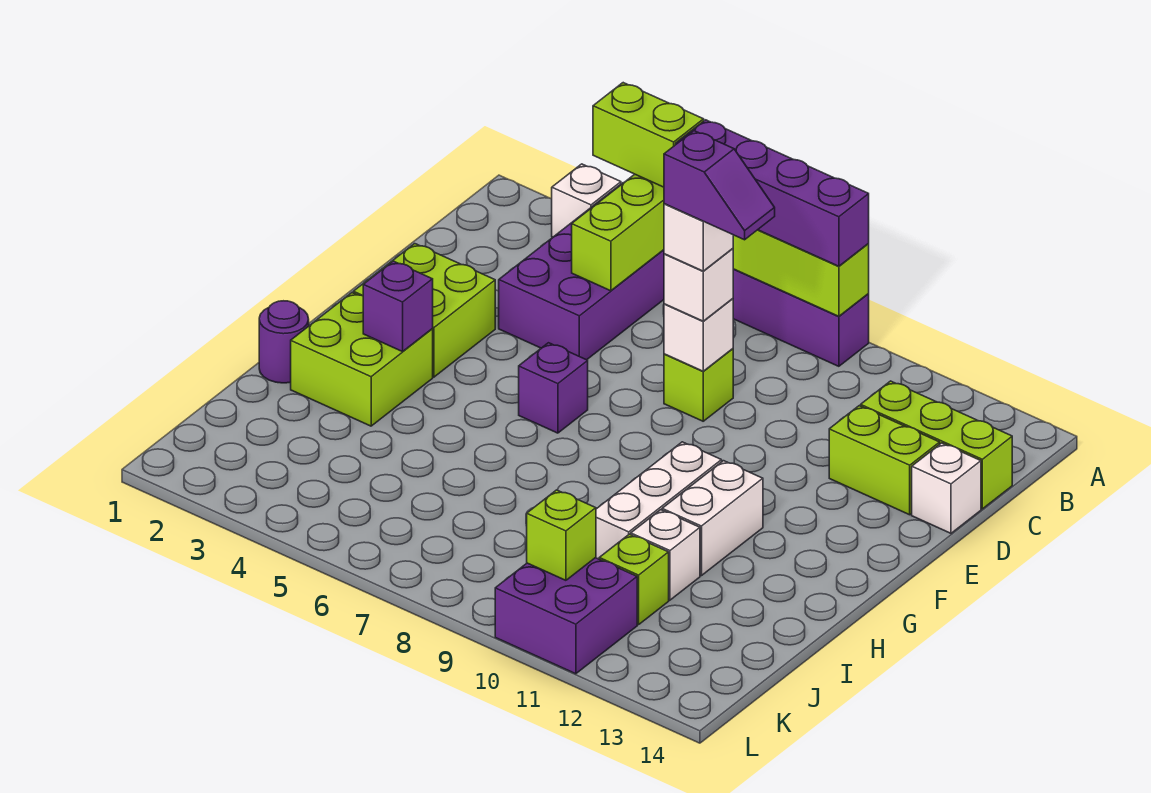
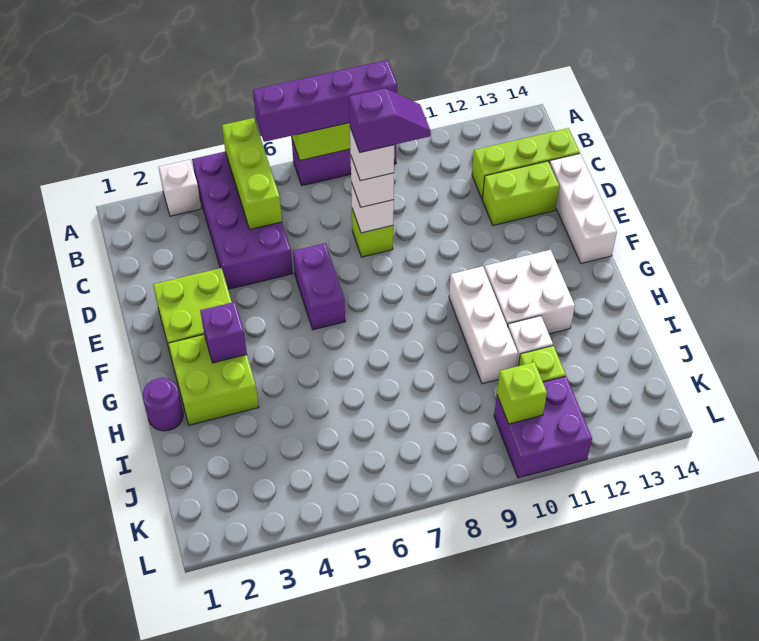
lime 1x2 brick [593,83,704,187] -> none
white 1x1 brick [912,443,981,533] -> white 1x3 brick [549,154,617,264]
purple 1x1 brick [519,343,588,433] -> purple 1x2 brick [293,243,345,330]
white 1x2 brick [662,461,763,576] -> white 2x2 brick [484,250,575,334]

